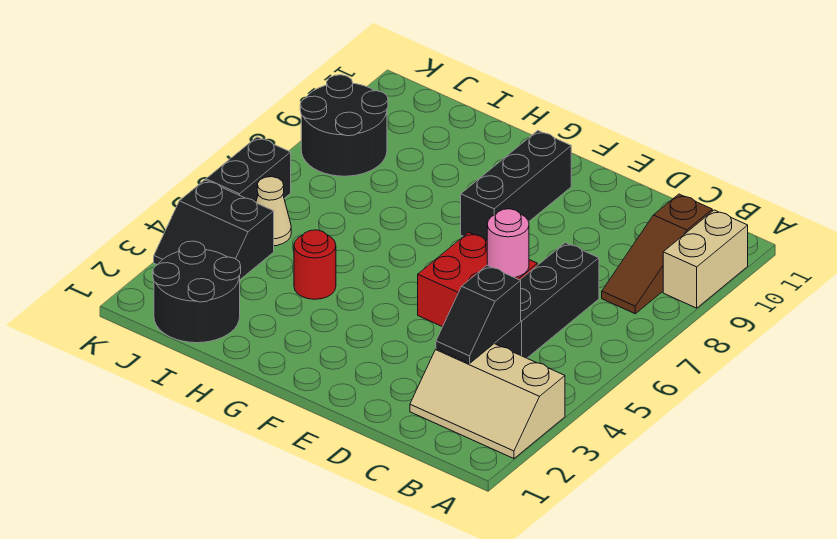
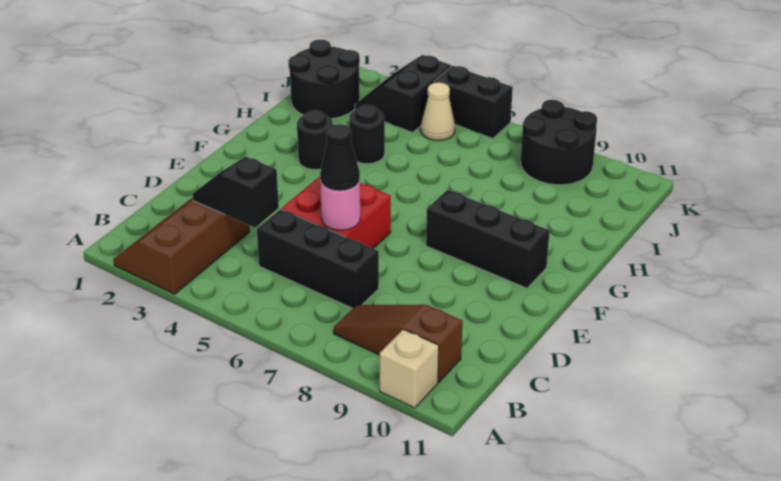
tan 2x3 slope [410,344,565,459] -> brown 2x3 slope [114,198,250,294]
tan 1x2 brick [663,210,748,308] -> tan 1x1 brick [380,329,439,408]
none -> black 1x1 cone [320,124,360,191]
none -> black 1x1 round brick [297,110,333,170]
red 1x1 round brick [294,230,336,299] -> black 1x1 round brick [349,105,385,164]

